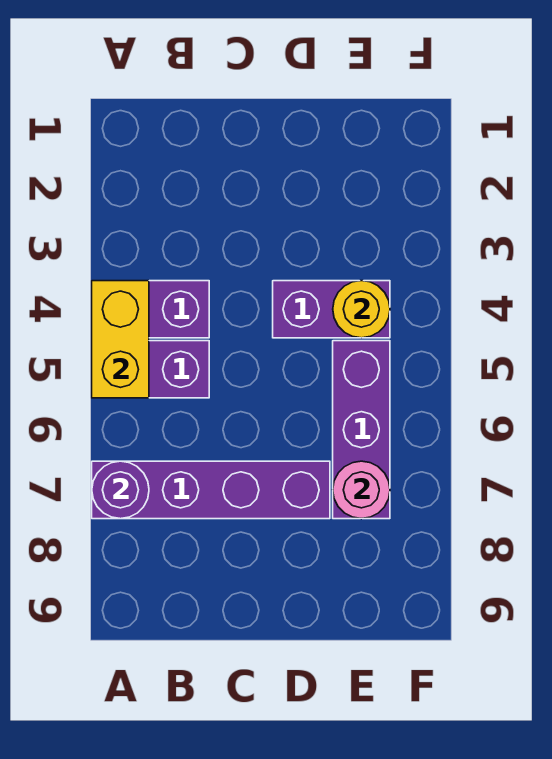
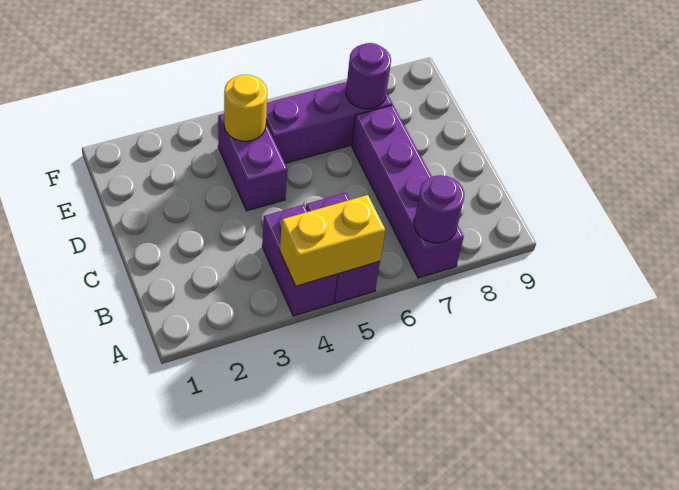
pink 1x1 round brick [333,461,390,519] -> purple 1x1 round brick [346,43,391,109]

